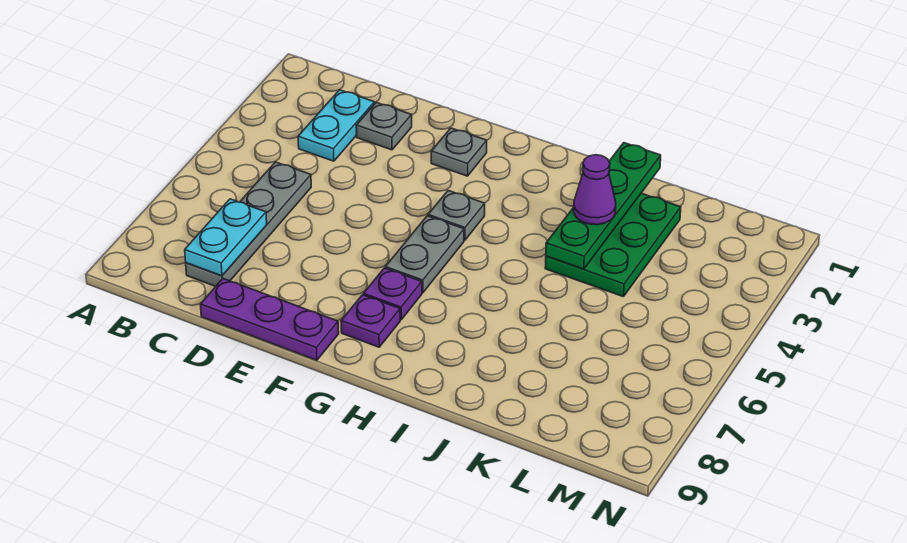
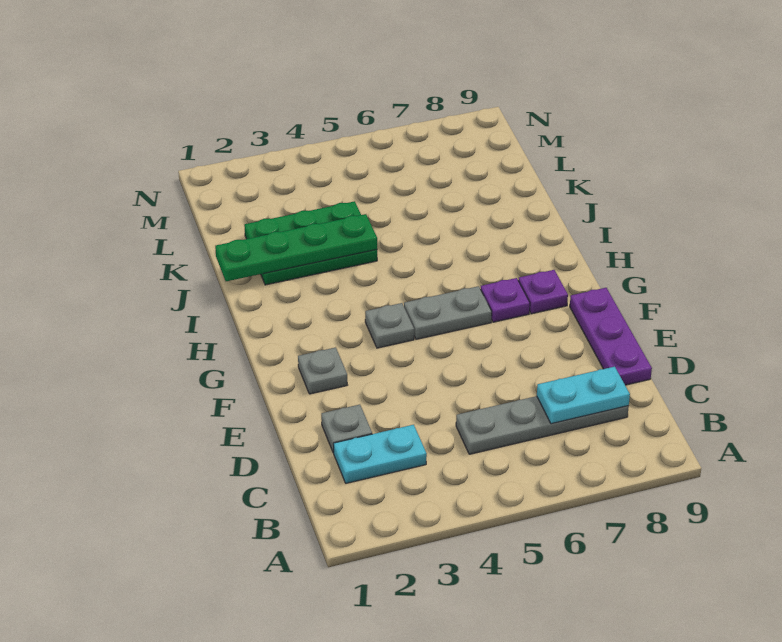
purple 1x1 cone [574,155,616,225] -> none

